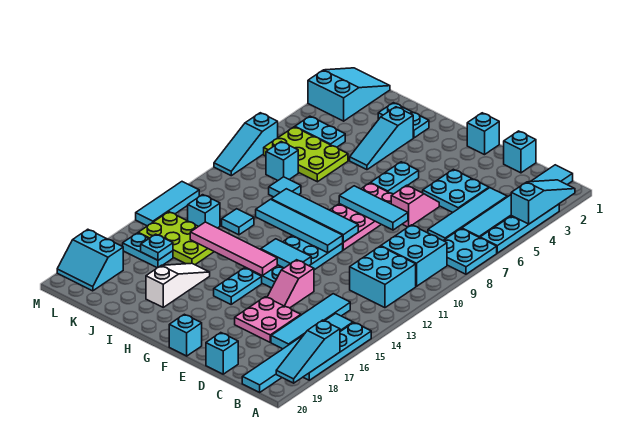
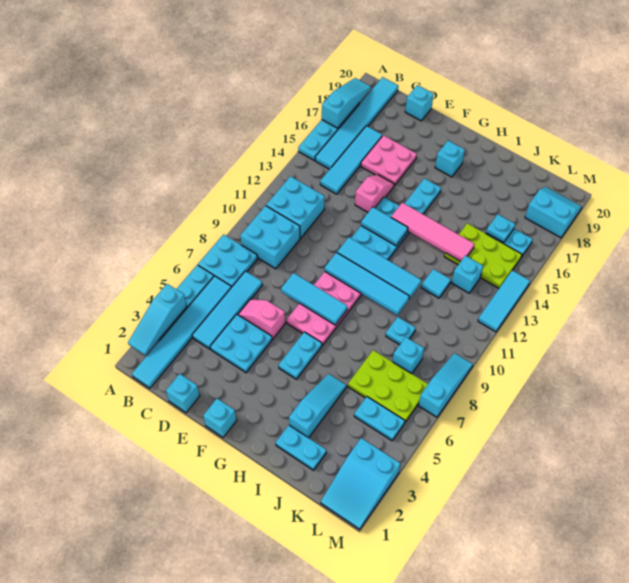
pink 1x2 slope [391,185,439,227] -> pink 1x2 slope turned to [238,300,285,339]
cyan 1x1 brick [169,314,202,356] -> cyan 1x1 brick moved to [435,141,465,177]
white 1x3 slope [146,263,210,307] -> none
cyan 1x1 tile [269,177,301,197] -> cyan 1x1 plate [386,317,415,345]

